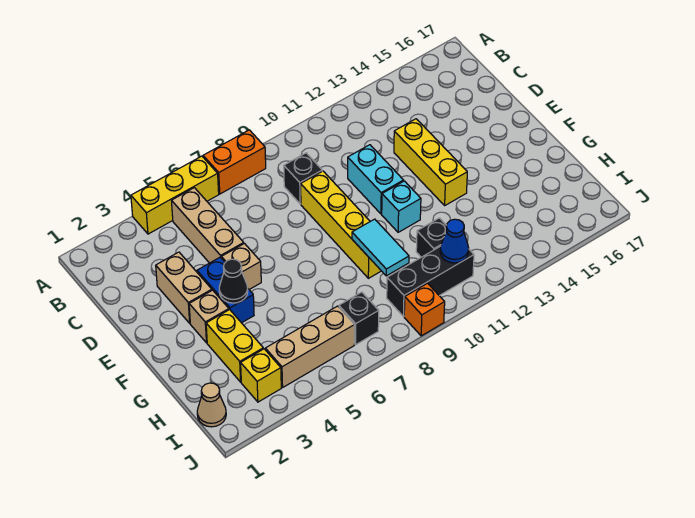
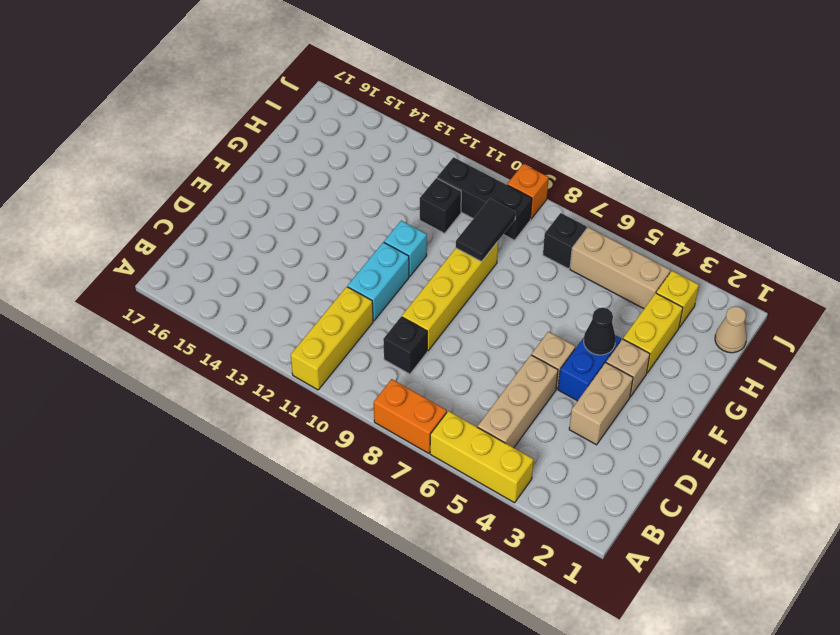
yellow 1x3 brick [394,119,467,205] -> yellow 1x3 brick moved to [291,287,373,390]
cyan 1x2 tile [352,219,409,276] -> black 1x2 tile [456,199,516,262]
blue 1x1 cone [440,219,469,263] -> none

